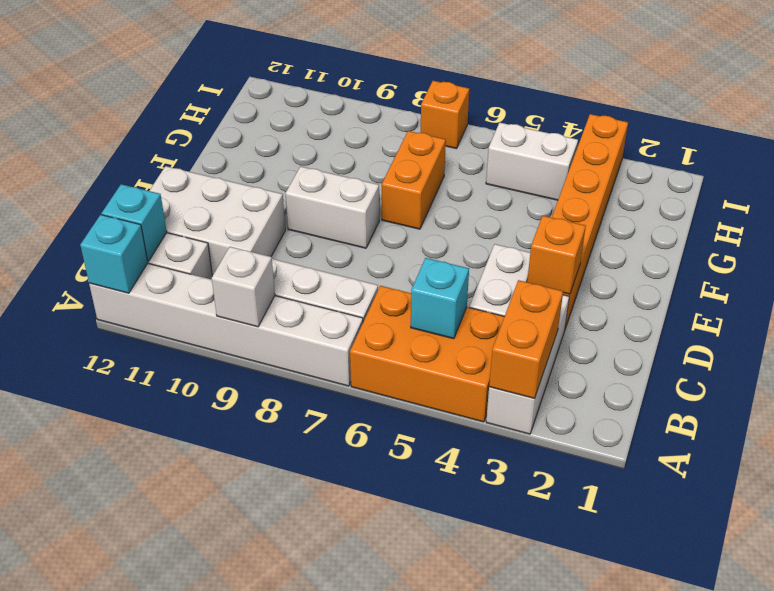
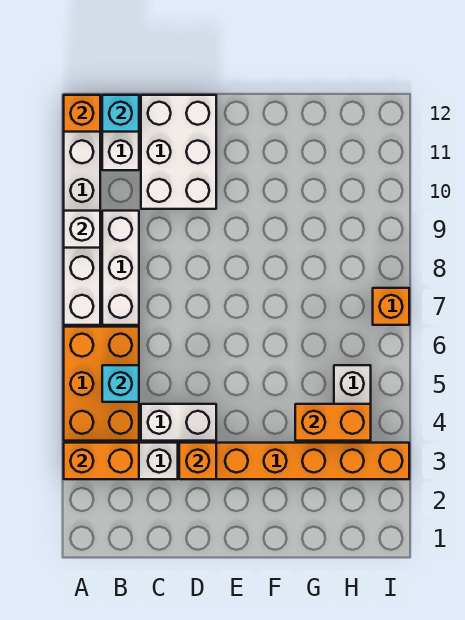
cyan 1x1 brick [80,215,148,293] -> orange 1x1 brick [64,95,100,132]
white 1x2 brick [286,166,379,248] -> none
orange 1x2 brick [382,131,446,229] -> orange 1x2 brick moved to [295,404,371,441]

